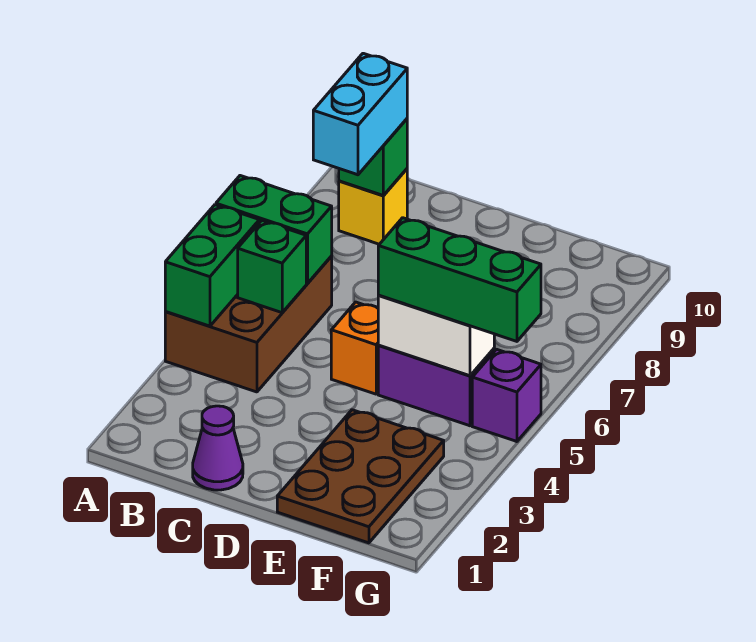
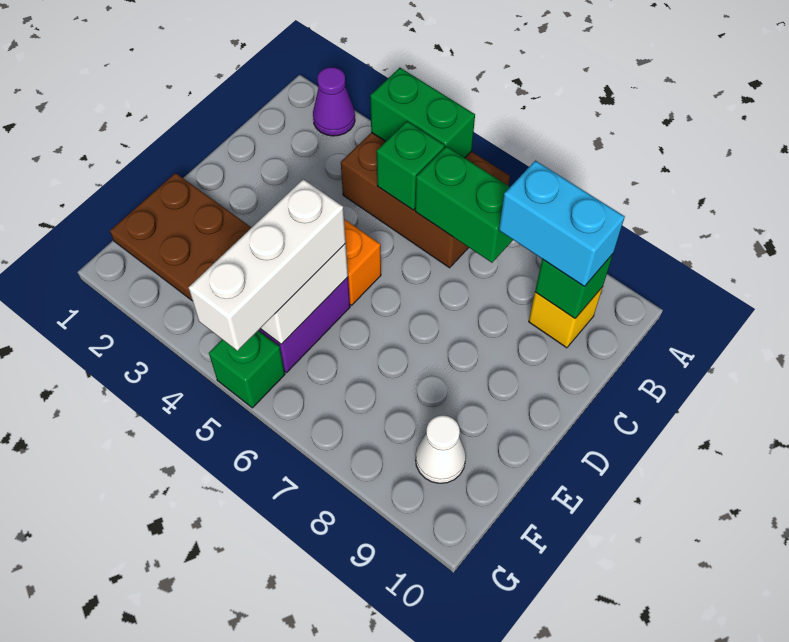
green 1x2 brick [216,176,332,283] -> green 1x2 brick turned to [415,146,513,263]
purple 1x1 cone [193,406,243,490] -> purple 1x1 cone moved to [313,67,355,136]
green 1x3 brick [378,218,541,341] -> white 1x3 brick [189,179,346,351]
none -> white 1x1 cone [416,415,466,483]
purple 1x1 brick [472,349,541,442] -> green 1x1 brick [209,330,285,408]

